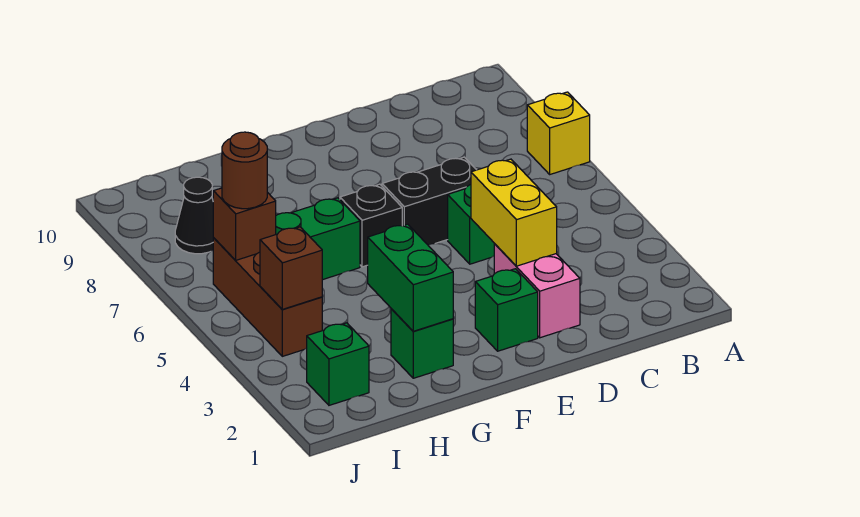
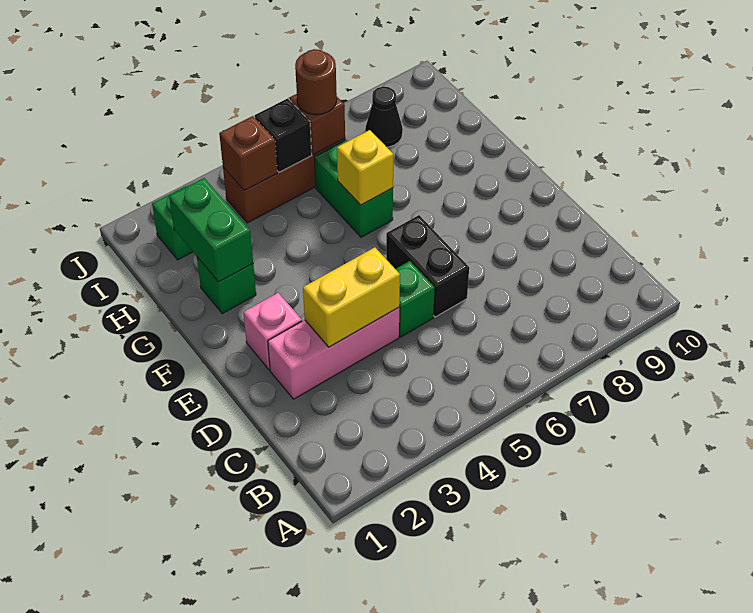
yellow 1x1 brick [527,92,590,174] -> yellow 1x1 brick moved to [337,130,393,205]
pink 1x2 brick [494,244,580,338] -> pink 1x3 brick [268,308,399,399]
green 1x1 brick [475,269,538,351] -> pink 1x1 brick [243,293,302,370]
black 1x1 brick [340,184,402,267] -> black 1x1 brick moved to [255,98,312,172]
green 1x2 brick [368,224,453,331] -> green 1x2 brick turned to [169,178,253,282]

